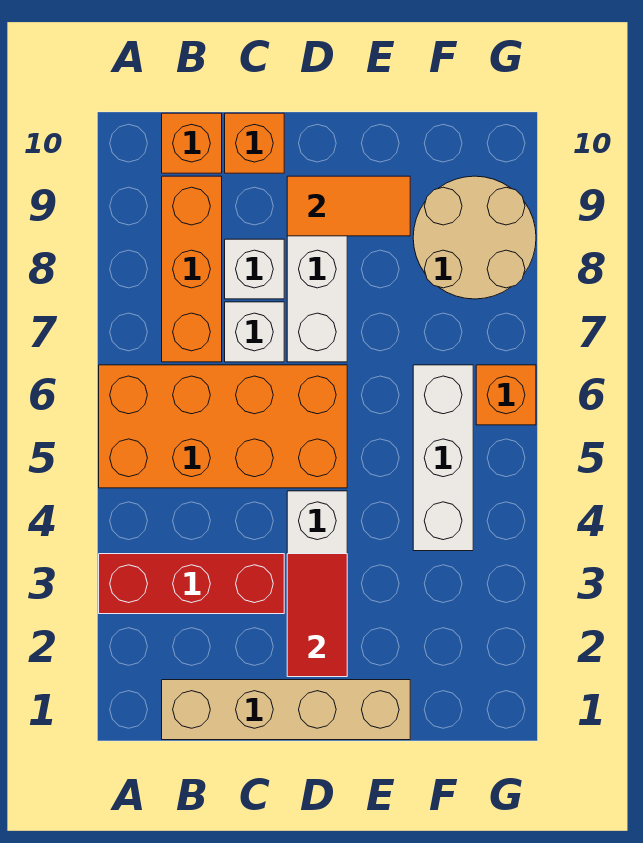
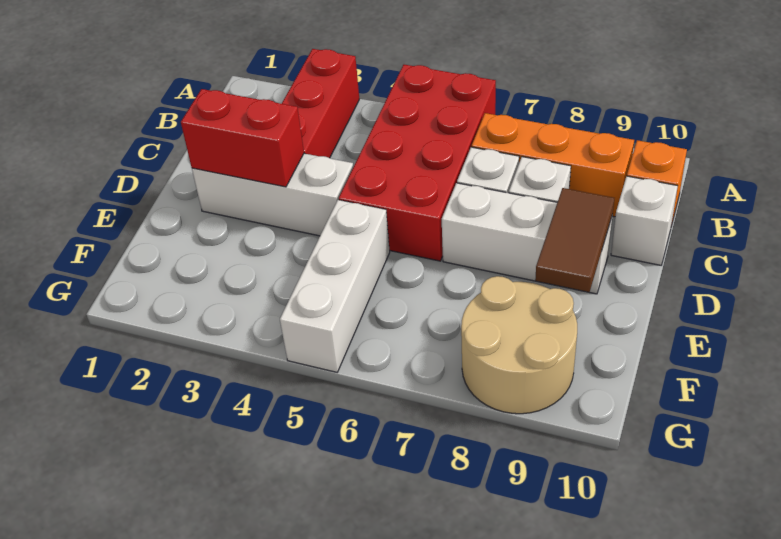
orange 2x4 brick [99,365,347,488] -> red 2x4 brick [339,65,496,261]
tan 1x4 brick [162,680,410,740] -> none
orange 1x1 brick [225,113,284,173] -> white 1x1 brick [611,176,678,265]
red 1x2 tile [287,554,347,677] -> red 1x2 brick [181,89,304,187]
orange 1x2 tile [287,176,410,236] -> brown 1x2 tile [535,188,614,292]
white 1x3 brick [413,365,473,551] -> white 1x3 brick turned to [280,200,390,372]
orange 1x1 brick [476,365,536,425] -> none

